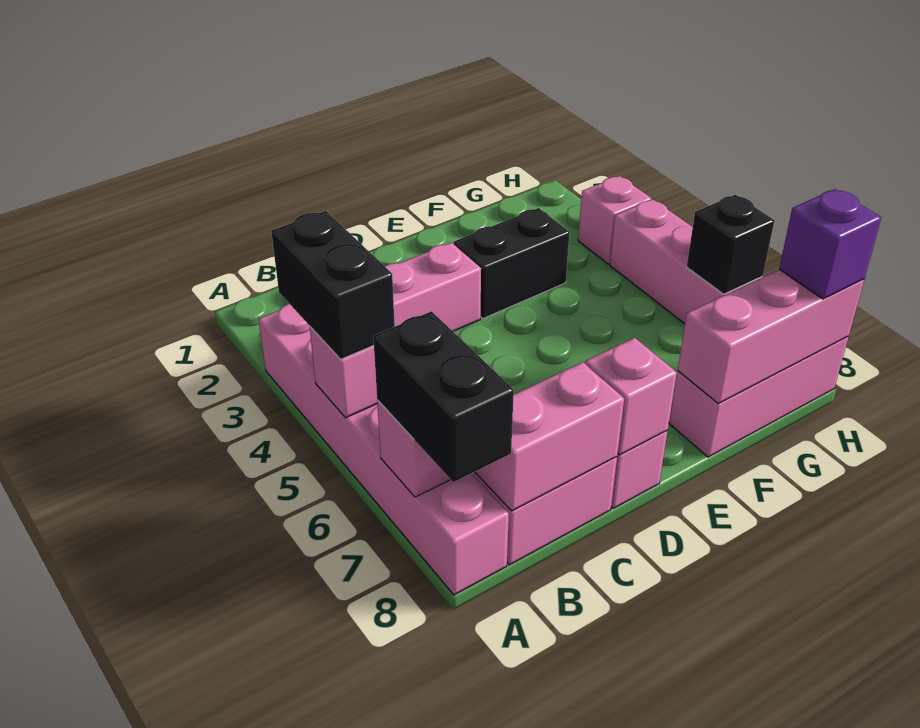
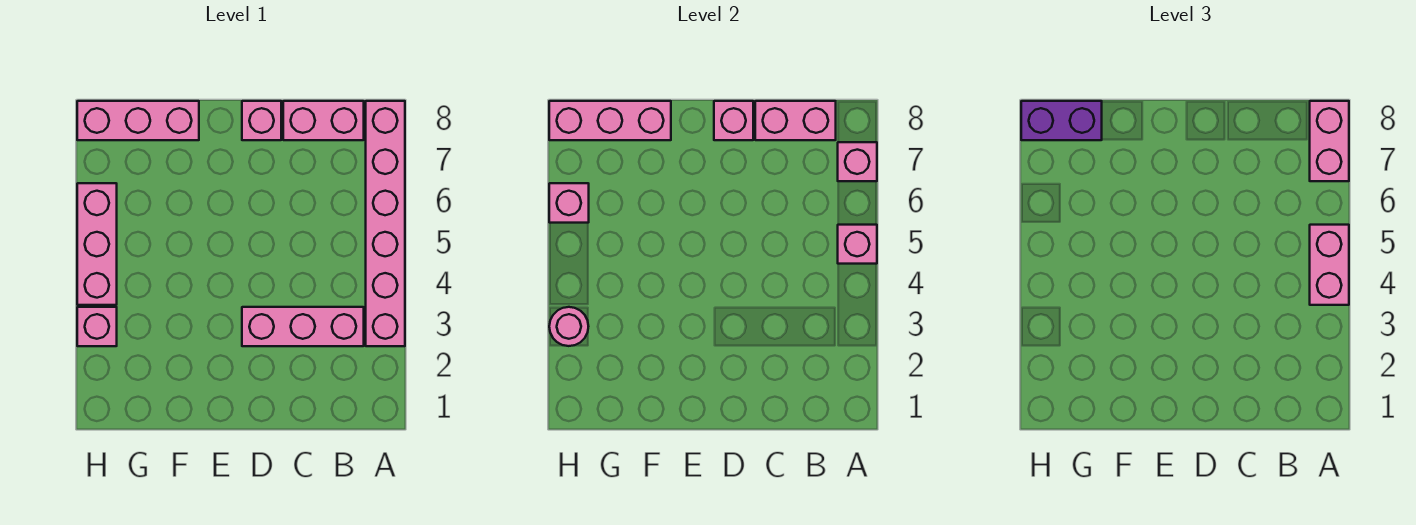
black 1x2 brick [271,211,395,359] -> pink 1x2 brick [1310,225,1349,305]
black 1x2 brick [373,311,514,482] -> pink 1x2 brick [1310,101,1349,181]
black 1x2 brick [454,208,570,318] -> none
none -> pink 1x1 round brick [549,307,588,346]
black 1x1 brick [687,195,774,294] -> pink 1x1 brick [549,183,589,223]
purple 1x1 brick [779,189,881,299] -> purple 1x2 brick [1021,101,1102,140]

